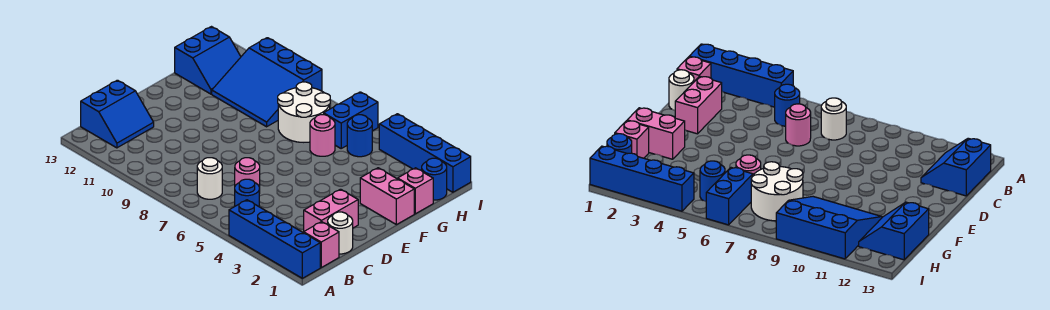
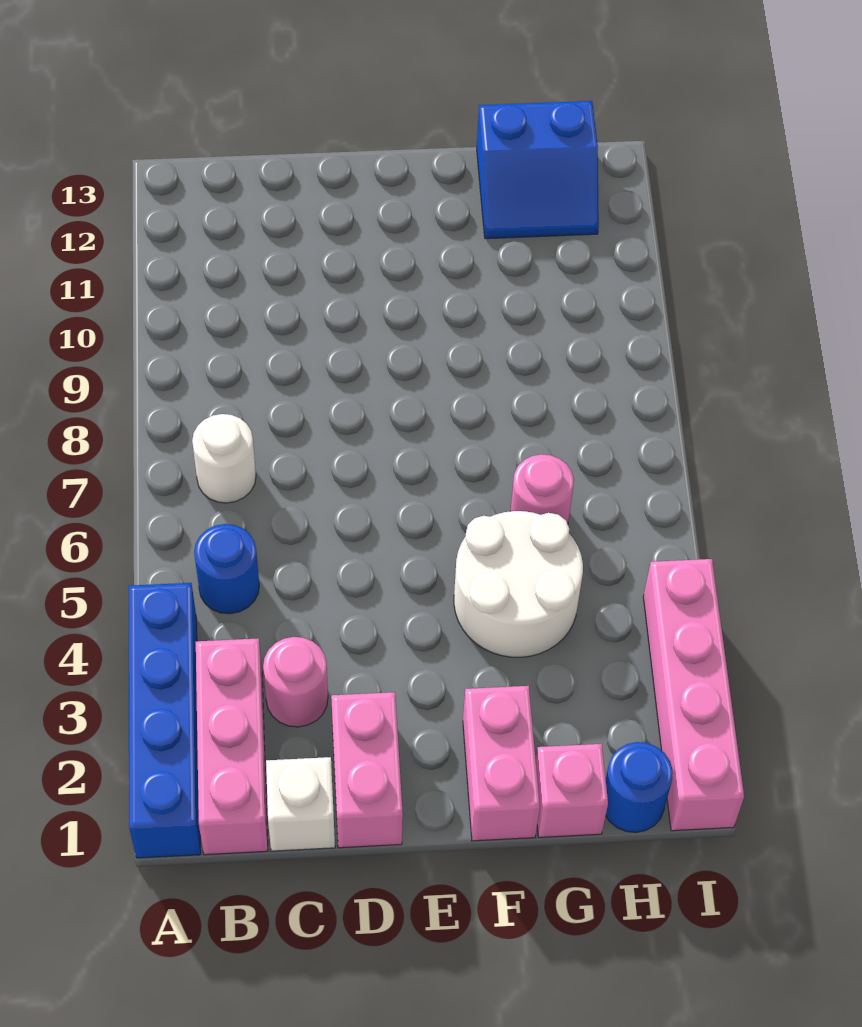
pink 1x1 brick [304,222,339,267] -> pink 1x3 brick [196,638,268,855]
blue 2x2 slope [81,80,154,148] -> none
white 1x1 round brick [328,212,353,254] -> white 1x1 brick [266,757,335,851]
pink 1x2 brick [304,189,358,231] -> pink 1x2 brick turned to [331,692,403,848]
pink 1x1 round brick [235,158,260,193] -> pink 1x1 round brick moved to [263,637,328,727]
white 2x2 round brick [278,82,330,142] -> white 2x2 round brick moved to [454,511,583,657]
blue 3x3 slope [212,38,322,127] -> none
blue 1x1 round brick [347,115,372,157] -> none
blue 1x2 brick [324,92,378,148] -> none
blue 1x4 brick [379,114,471,192] -> pink 1x4 brick [643,559,744,831]

